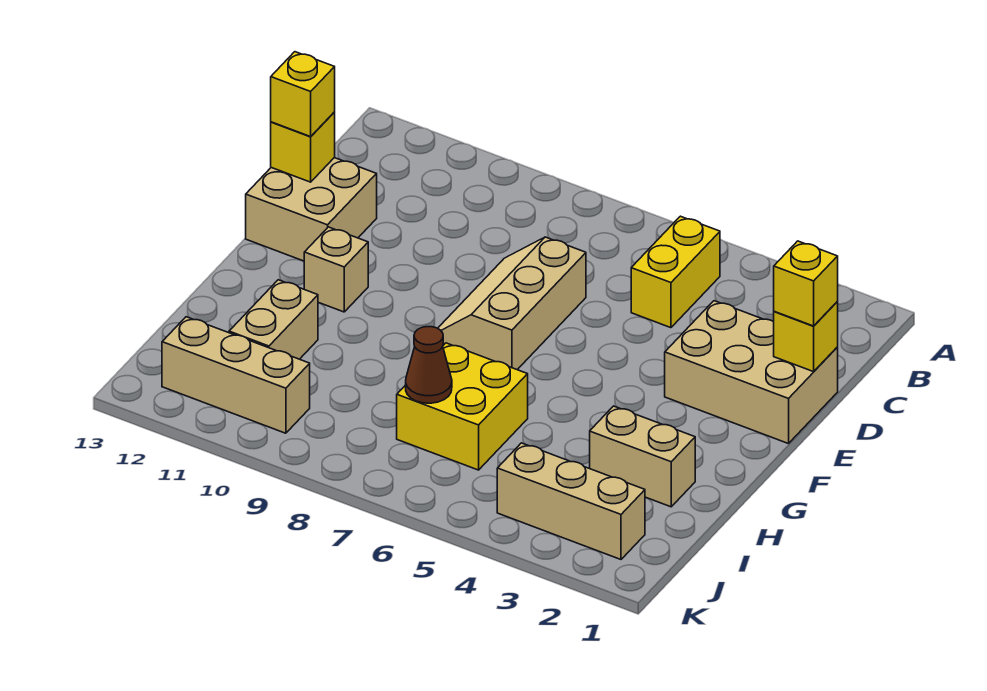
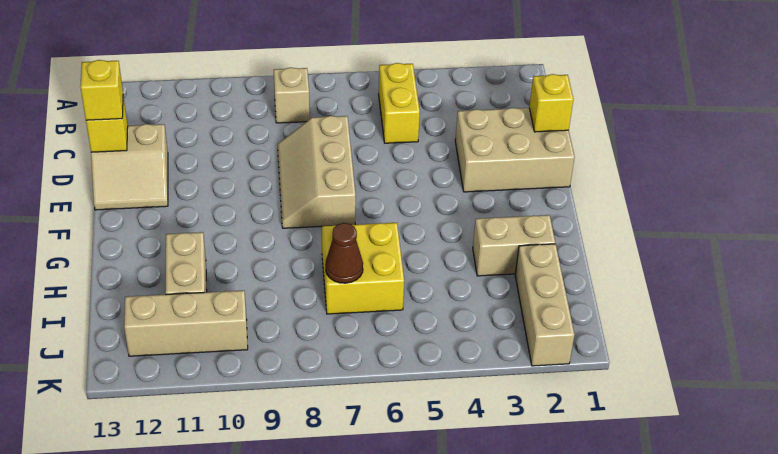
yellow 1x1 brick [774,241,838,326] -> none
tan 2x2 brick [246,158,377,261] -> tan 2x2 slope [91,124,168,210]
tan 1x1 brick [304,227,368,312] -> tan 1x1 brick moved to [274,67,310,123]
tan 1x3 brick [497,443,645,559] -> tan 1x3 brick turned to [515,244,575,366]

